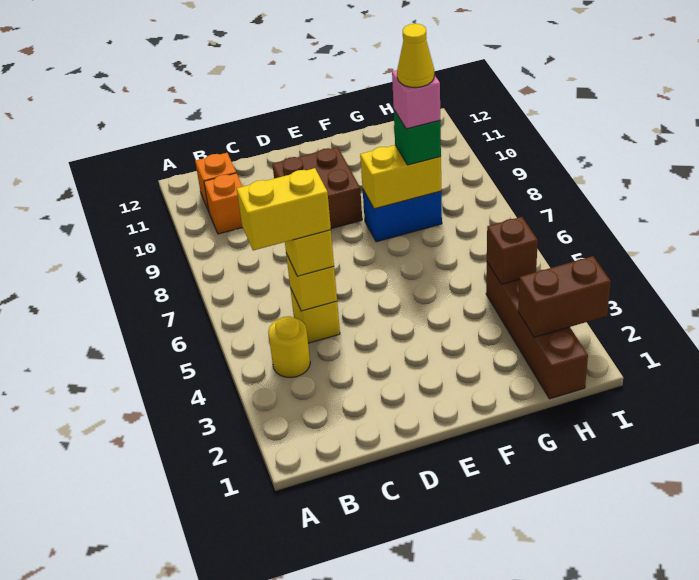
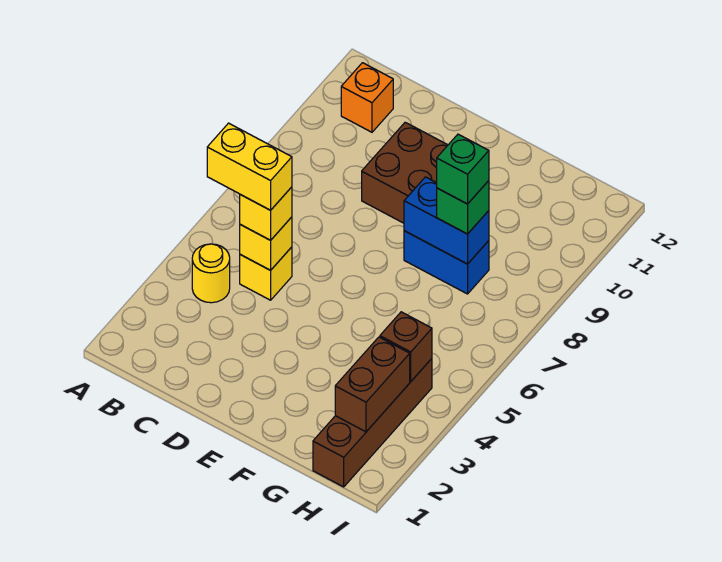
orange 1x1 brick [204,173,243,234] -> none
yellow 1x2 brick [360,145,441,209] -> blue 1x2 brick [404,177,489,264]
pink 1x1 brick [392,70,440,129] -> green 1x1 brick [437,134,489,204]
yellow 1x1 cone [397,24,434,88] -> none
brown 1x2 brick [518,256,611,337] -> brown 1x2 brick turned to [335,337,410,432]

